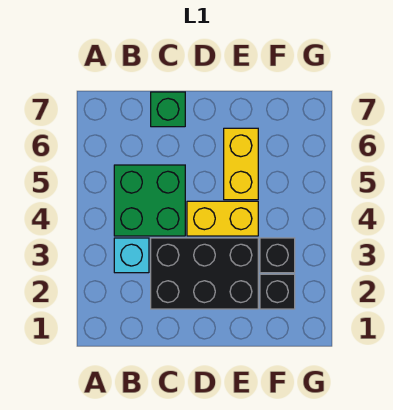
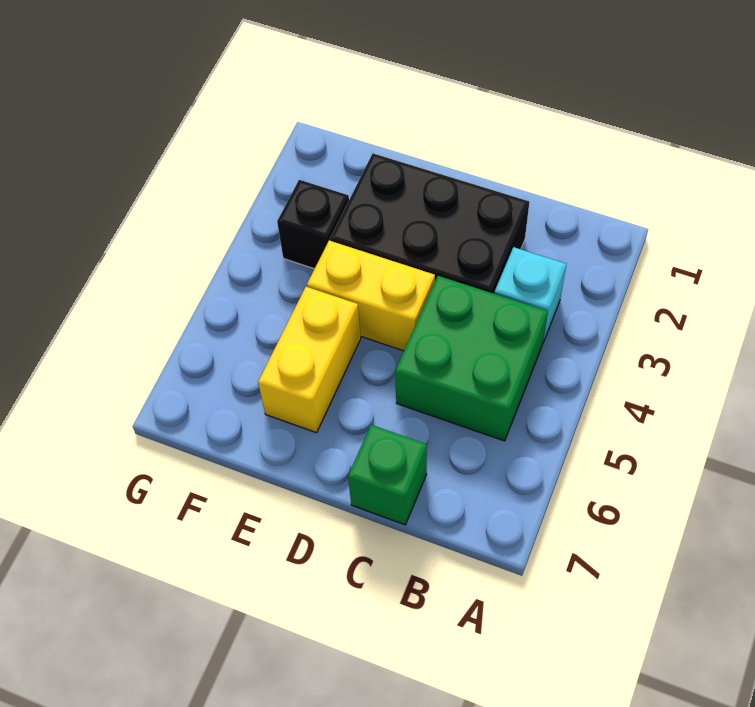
black 1x1 brick [260,274,295,309] -> none

